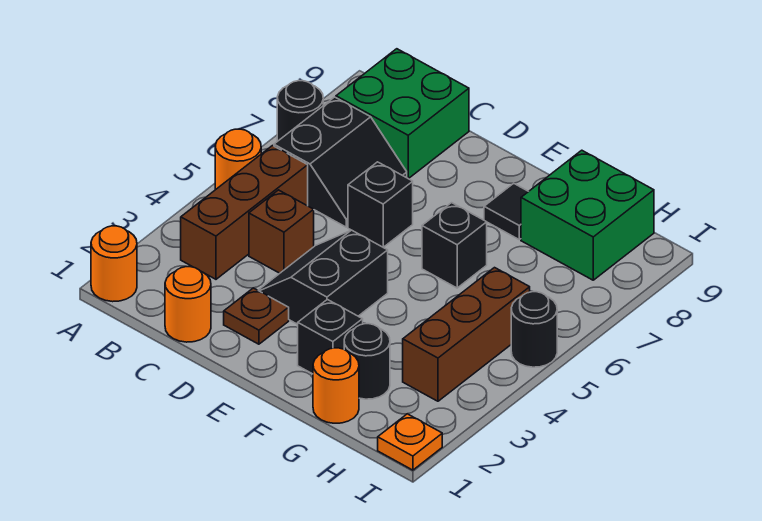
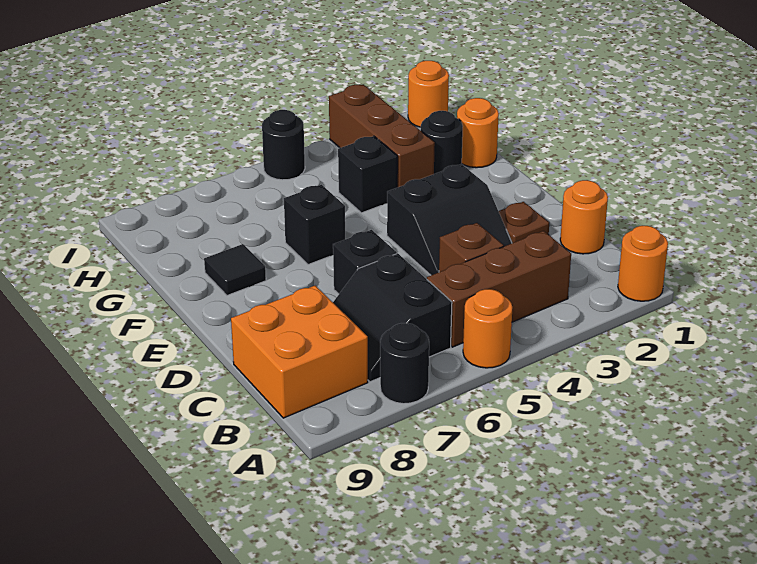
black 2x2 slope [274,97,407,227] -> black 2x2 slope turned to [333,253,452,382]
green 2x2 brick [336,49,469,179] -> orange 2x2 brick [231,286,368,418]
black 1x1 brick [298,299,363,374] -> black 1x1 brick moved to [338,136,397,213]
green 2x2 brick [521,150,654,280] -> none
brown 1x3 brick [403,268,530,401] -> brown 1x3 brick turned to [329,84,435,188]
orange 1x1 plate [378,414,442,470] -> orange 1x1 round brick [408,61,449,127]

